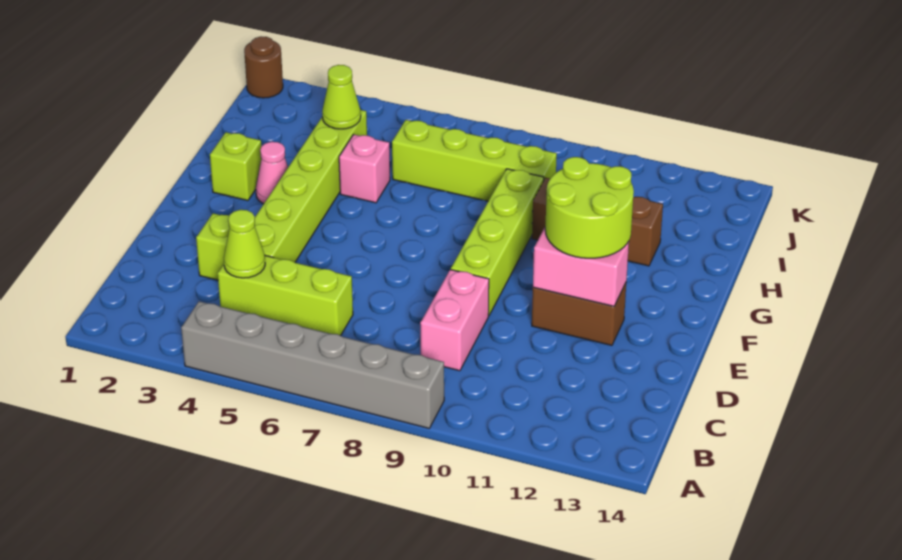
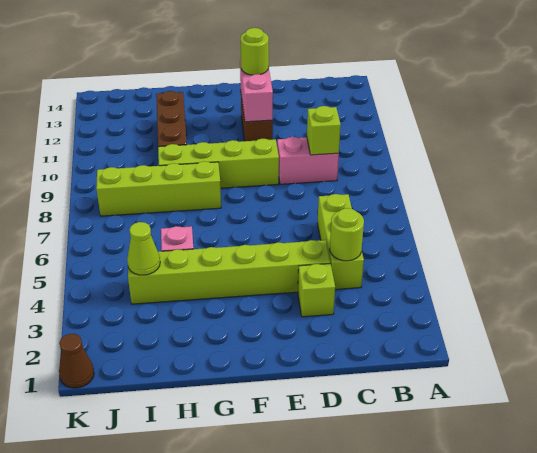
grey 1x6 brick [181,301,444,428] -> none
lime 1x1 cone [224,210,265,278] -> lime 1x1 round brick [330,208,364,261]
lime 2x2 round brick [545,157,634,258] -> lime 1x1 round brick [240,28,269,75]
lime 1x1 brick [210,132,261,201] -> lime 1x1 brick moved to [307,106,341,155]
pink 1x1 cone [256,142,288,204] -> none
lime 1x4 brick [392,120,557,201] -> lime 1x4 brick turned to [96,161,221,216]
brown 1x1 round brick [244,36,283,98] -> brown 1x1 cone [59,334,94,388]

